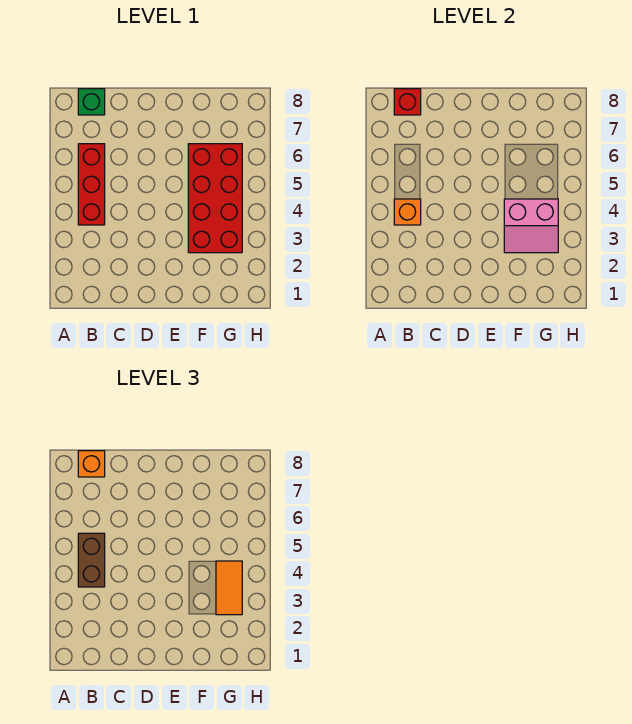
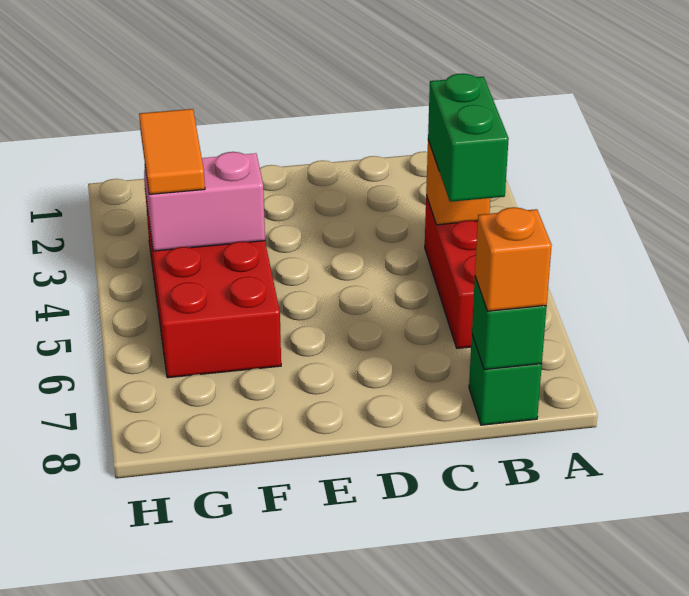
brown 1x2 brick [78,533,105,587] -> green 1x2 brick [428,73,509,202]
red 1x1 brick [394,89,421,115] -> green 1x1 brick [472,277,547,370]

